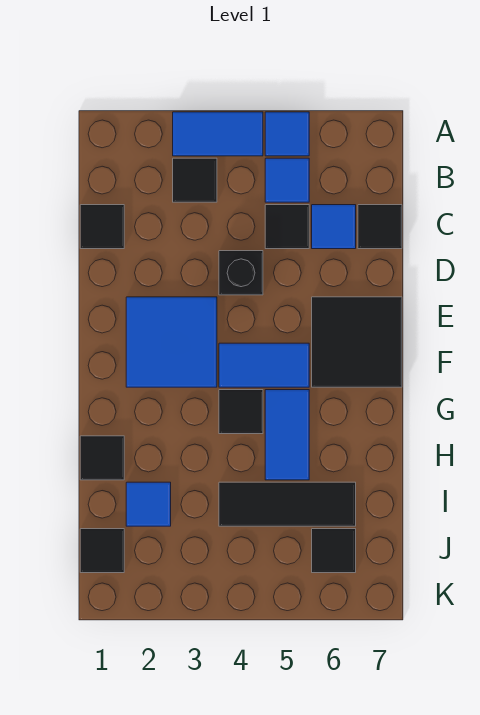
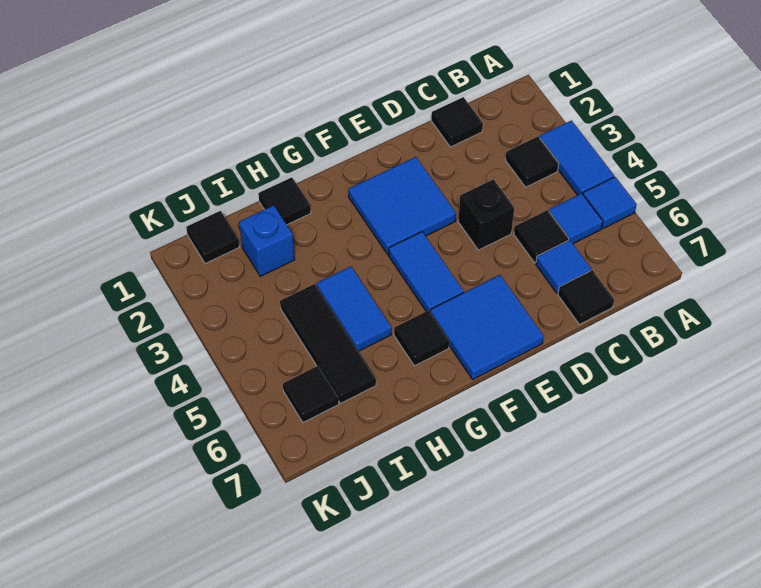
black 2x2 tile [312,297,402,387] -> blue 2x2 tile [430,275,544,380]
black 1x1 tile [219,390,263,434] -> black 1x1 tile moved to [394,310,449,366]
blue 1x2 tile [265,390,309,480] -> blue 1x2 tile turned to [317,266,391,351]
blue 1x1 tile [126,482,171,526] -> blue 1x1 brick [239,205,295,276]

